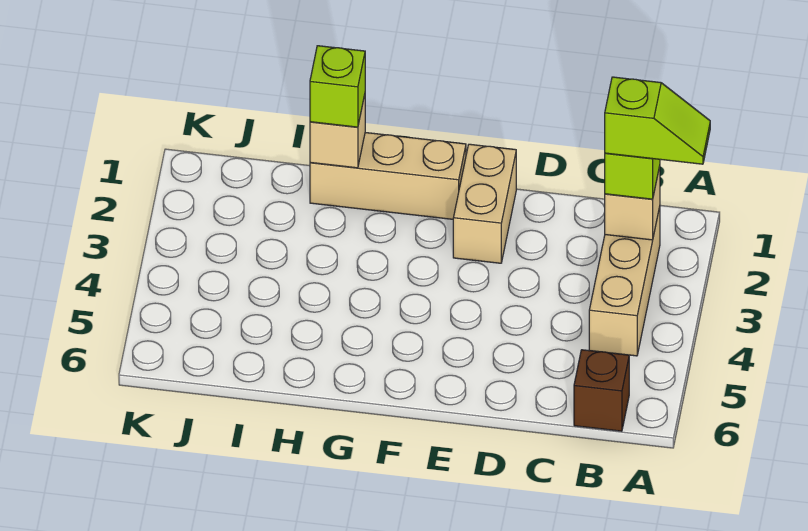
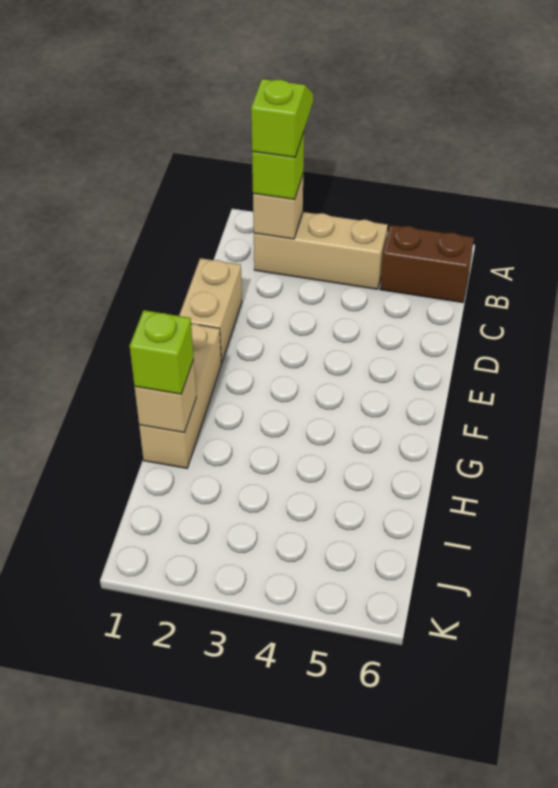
brown 1x1 brick [574,350,629,431] -> brown 1x2 brick [380,225,474,303]
tan 1x2 brick [453,144,516,263] -> tan 1x2 brick turned to [179,258,242,363]

